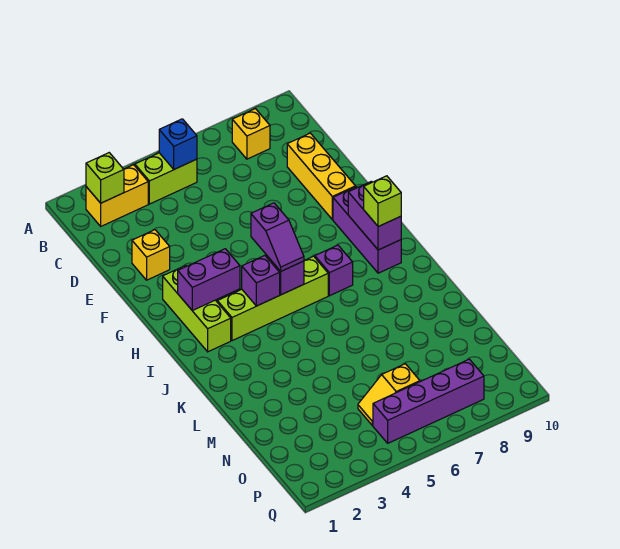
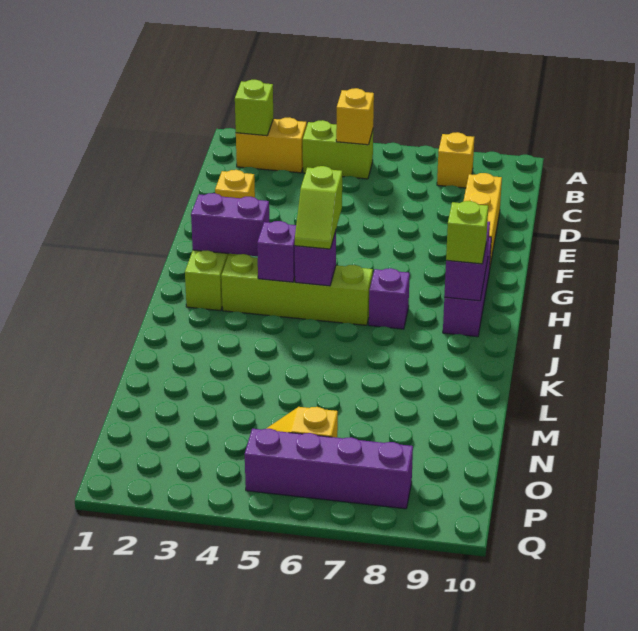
blue 1x1 brick [159,119,197,169] -> yellow 1x1 brick [336,88,374,145]
purple 1x2 slope [251,203,304,271] -> lime 1x2 slope [295,166,342,249]

